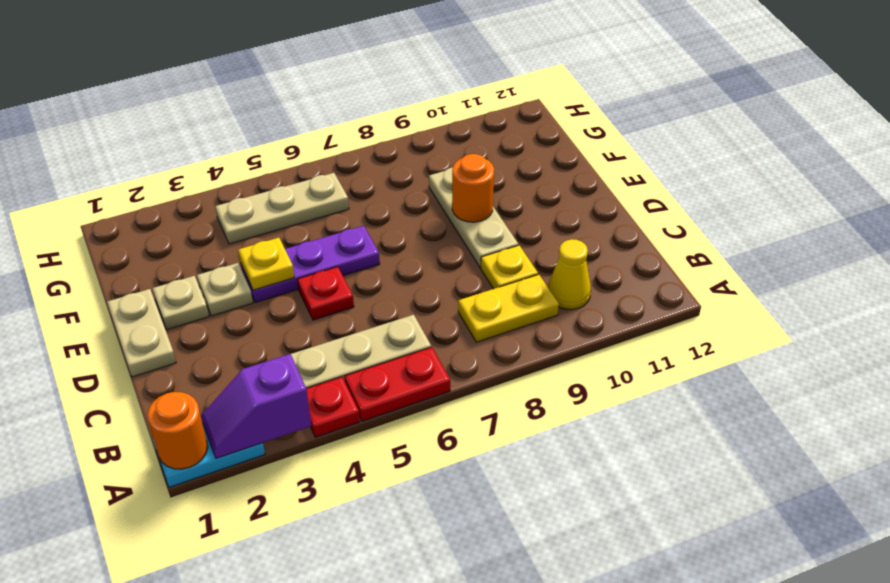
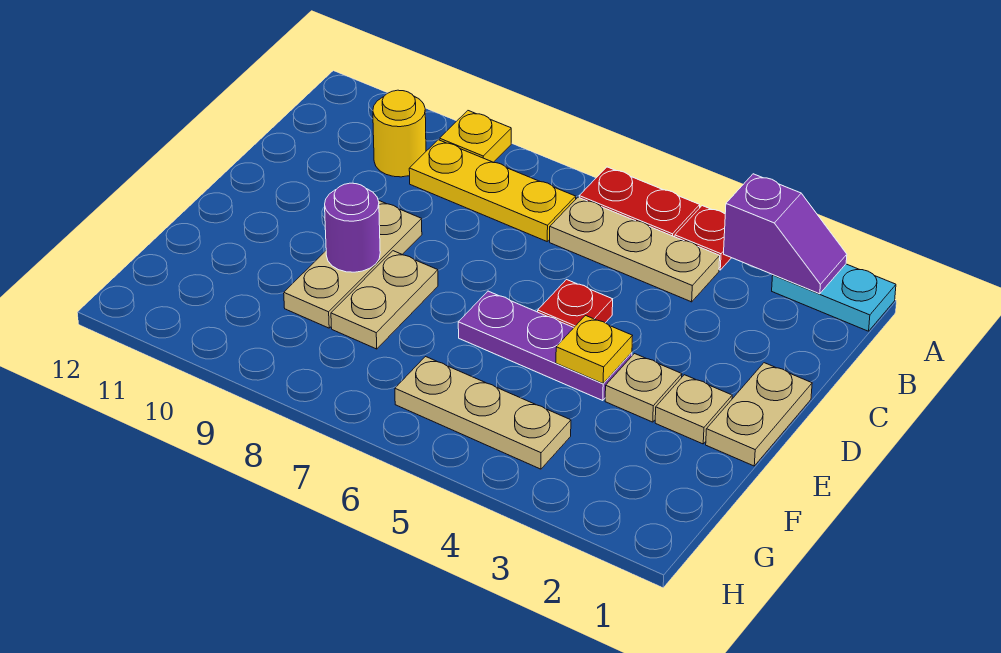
orange 1x1 round brick [147,392,208,469] -> none
yellow 1x2 plate [458,275,559,342] -> yellow 1x3 plate [409,140,576,241]
yellow 1x1 cone [548,239,591,310] -> yellow 1x1 round brick [373,90,426,177]
yellow 1x1 plate [481,245,538,289] -> yellow 1x1 plate moved to [440,111,511,162]
none -> tan 1x2 plate [331,251,438,349]
orange 1x1 round brick [452,154,494,222] -> purple 1x1 round brick [325,183,380,272]

